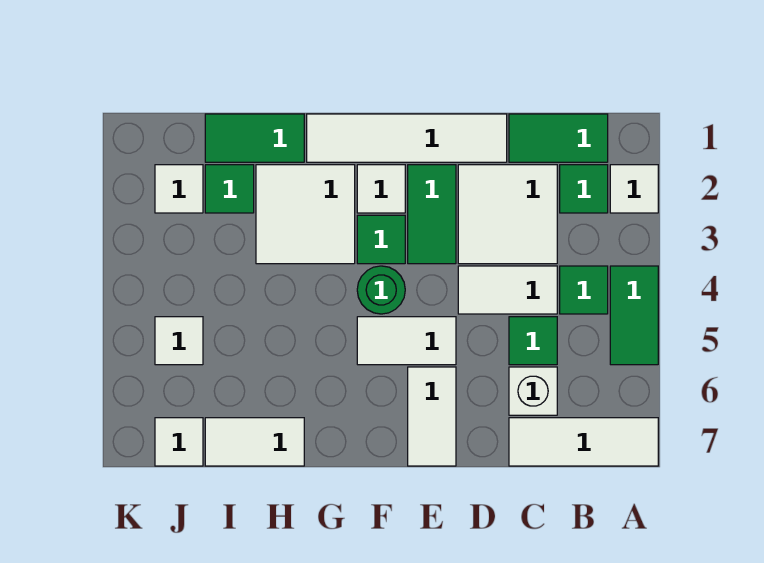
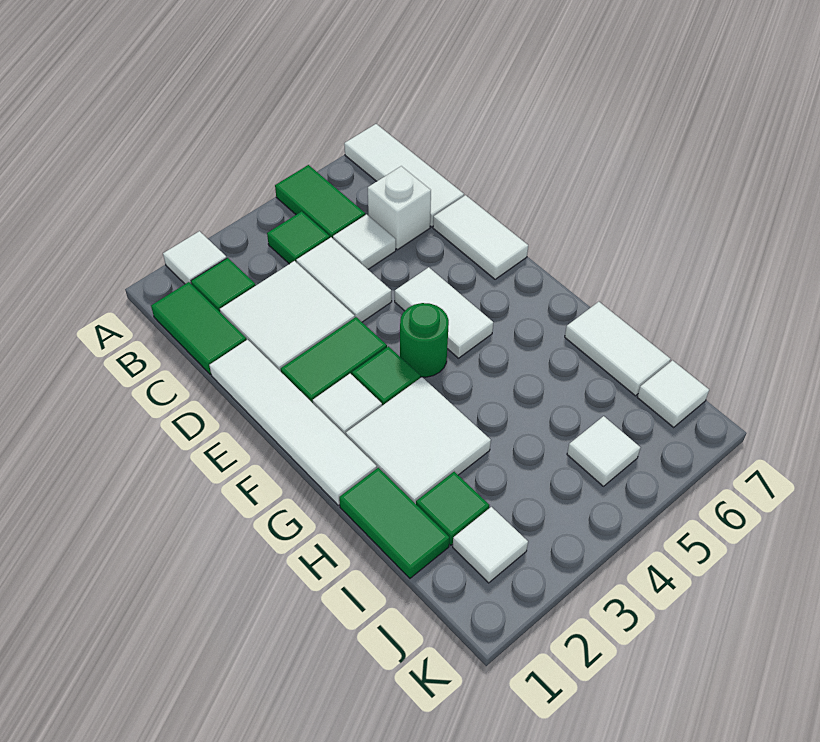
green 1x2 tile [610,266,658,365] -> green 1x2 tile turned to [275,165,365,238]
green 1x1 tile [509,317,557,365] -> white 1x1 tile [333,214,396,269]
white 1x2 tile [408,367,456,466] -> white 1x2 tile turned to [433,195,528,279]

